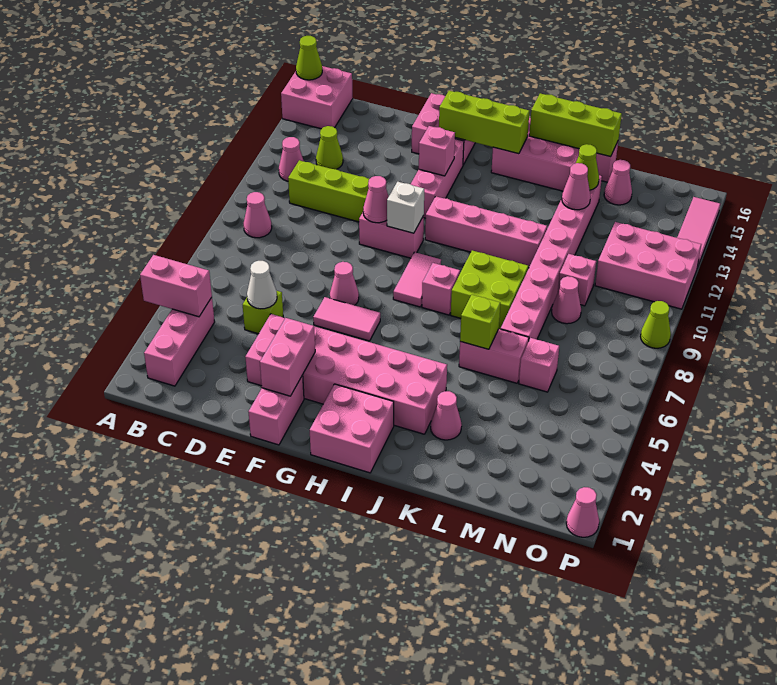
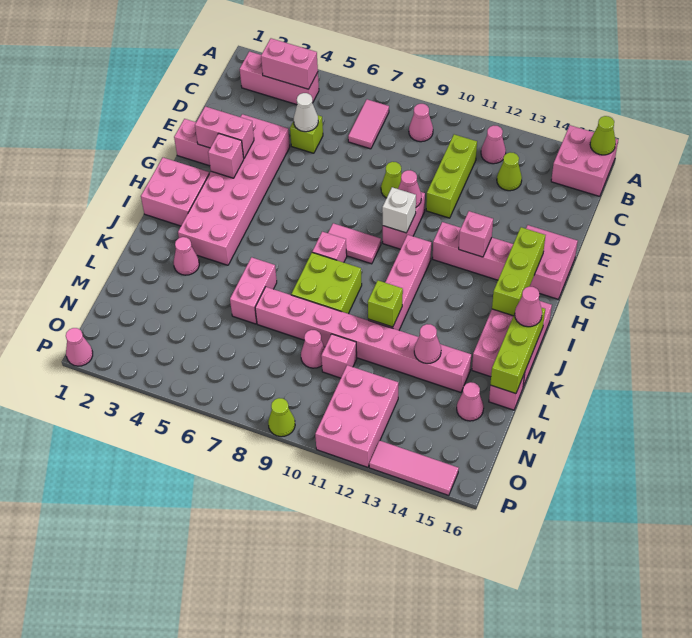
pink 1x2 brick [140,255,212,317] -> pink 1x2 brick turned to [261,38,318,89]
pink 1x2 tile [313,297,380,341] -> pink 1x2 tile moved to [348,99,389,149]
pink 1x1 cone [330,262,359,305] -> pink 1x1 cone moved to [515,286,542,327]
lime 1x1 brick [460,295,500,349] -> lime 1x1 brick moved to [368,281,403,327]
lime 1x1 cone [576,144,599,190] -> lime 1x1 cone moved to [381,162,402,198]
pink 1x1 brick [519,338,559,392] -> pink 1x1 brick moved to [208,133,244,178]

